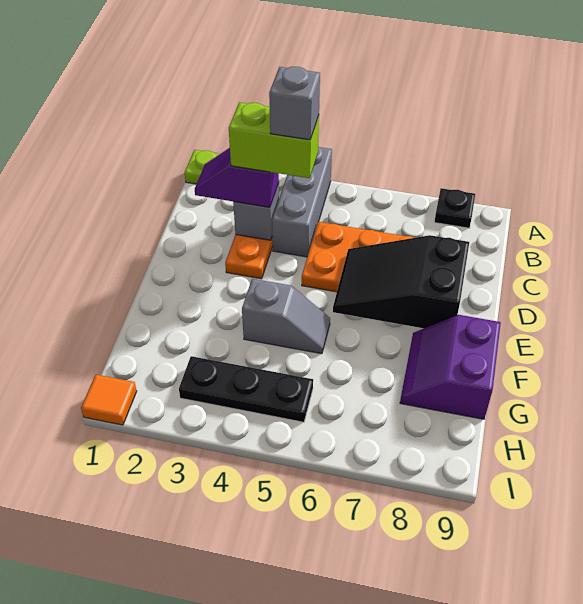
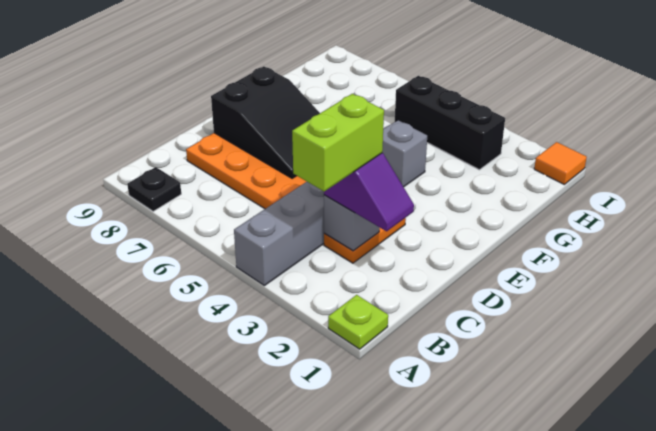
lime 1x2 brick [229,102,319,178] -> lime 1x2 brick turned to [292,94,384,191]
grey 1x1 brick [269,67,320,140] -> none
purple 2x2 slope [400,315,501,419] -> none
black 1x3 plate [179,356,313,422] -> black 1x3 brick [395,76,505,170]

